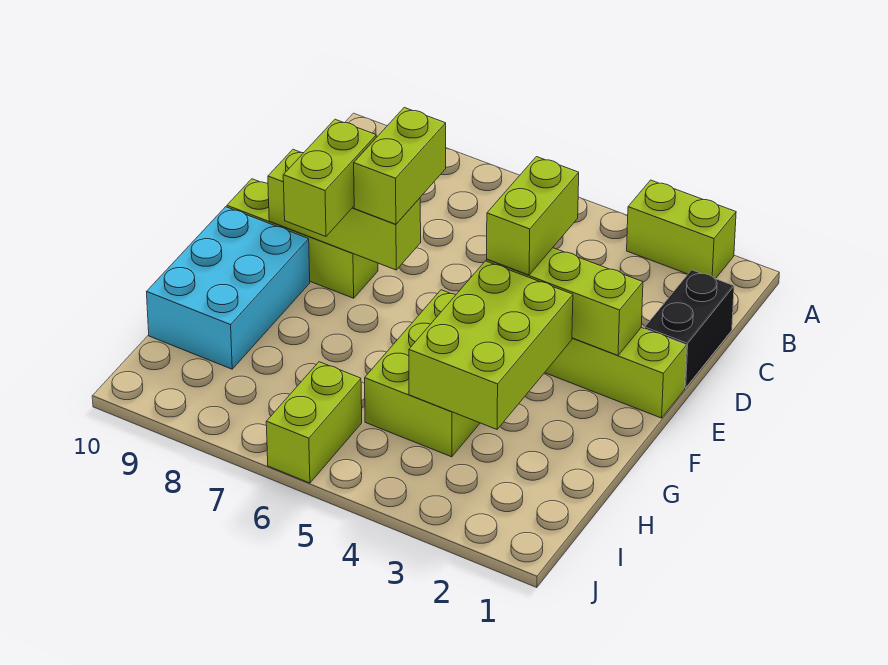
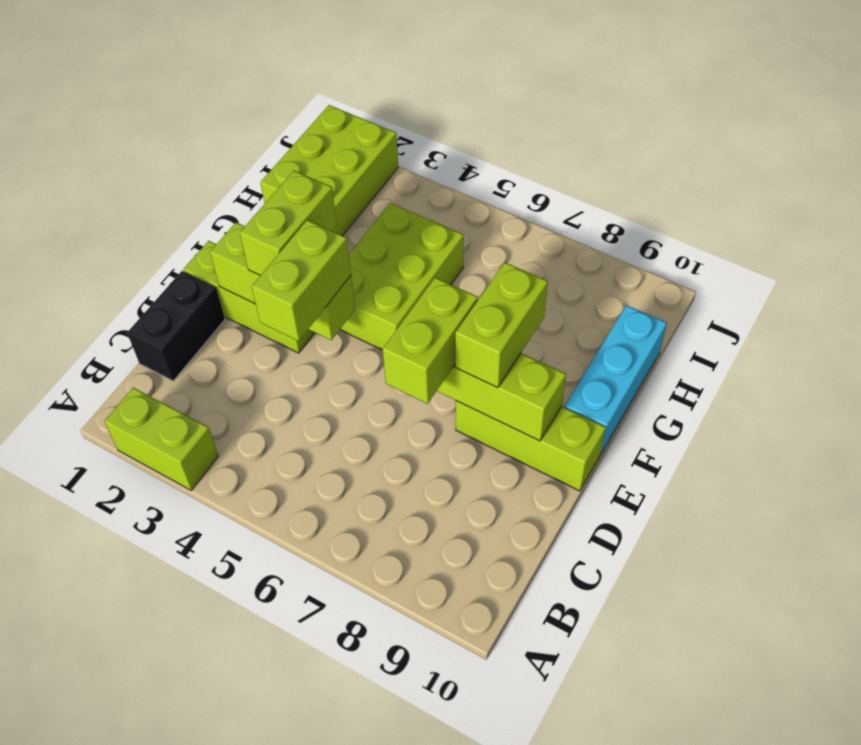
lime 2x3 brick [409,261,573,429] -> lime 2x3 brick moved to [260,105,398,236]
cyan 2x3 brick [147,207,310,369] -> cyan 1x3 brick [564,305,667,453]
lime 1x2 brick [266,362,362,483] -> lime 1x2 brick moved to [240,171,337,275]

